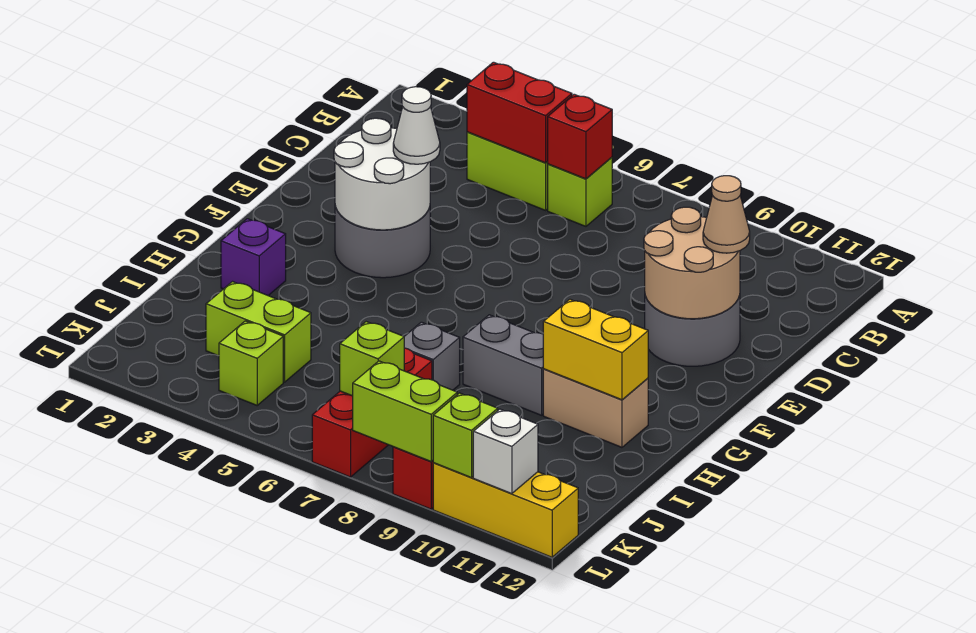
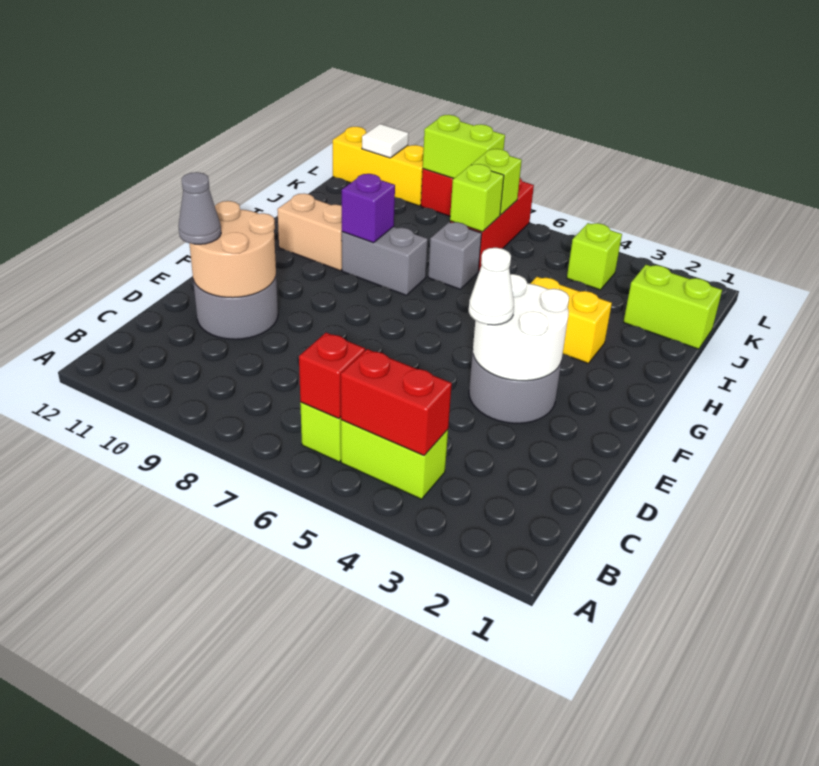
tan 1x1 cone [703,176,750,253] -> grey 1x1 cone [178,172,221,244]
purple 1x1 brick [221,219,286,296] -> purple 1x1 brick moved to [342,174,395,243]
yellow 1x2 brick [543,299,648,400] -> yellow 1x2 brick moved to [530,277,612,363]
lime 1x2 brick [206,282,311,382] -> lime 1x2 brick moved to [624,265,722,349]
lime 1x1 brick [433,393,498,478] -> lime 1x1 brick moved to [450,164,504,232]
white 1x1 brick [473,409,538,494] -> white 1x1 tile [362,124,408,158]

